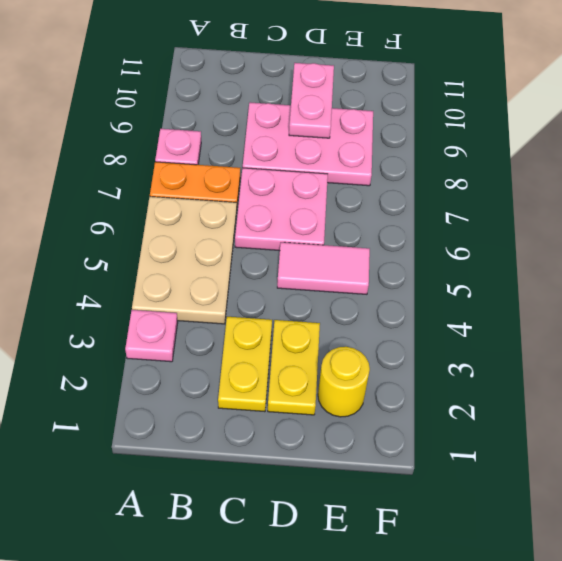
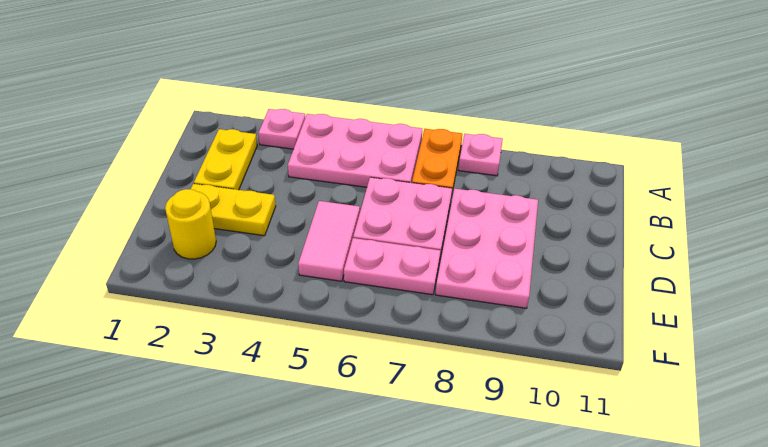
tan 2x3 plate [132,197,237,324] -> pink 2x3 plate [288,114,422,187]
yellow 1x2 plate [218,317,272,412] -> yellow 1x2 plate turned to [194,129,257,190]
pink 1x2 plate [289,63,334,138] -> pink 1x2 plate moved to [344,238,440,295]

